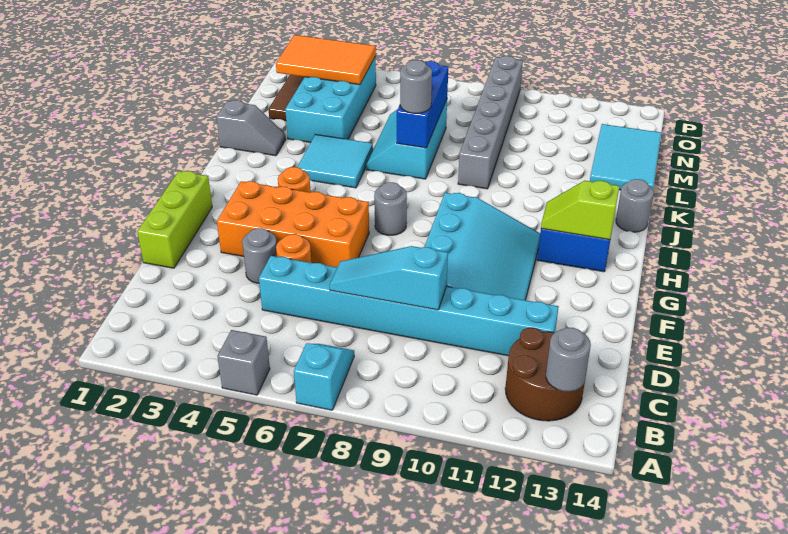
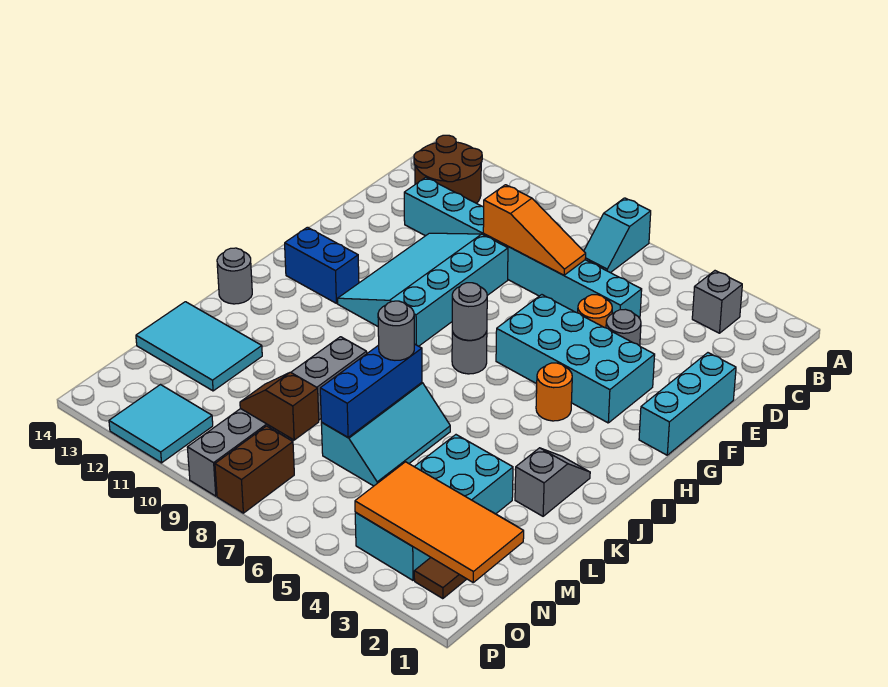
grey 1x1 brick [217,330,270,395] -> grey 1x1 brick moved to [692,271,742,333]
grey 1x1 round brick [546,328,591,392] -> grey 1x1 round brick moved to [452,283,487,340]
cyan 1x3 slope [330,246,448,310] -> orange 1x3 slope [483,185,586,275]
lime 1x3 brick [137,171,212,268] -> cyan 1x3 brick [639,353,736,455]
orange 2x4 brick [217,181,369,267] -> cyan 2x4 brick [496,295,655,423]
lime 1x2 slope [541,181,619,240] -> none
cyan 2x2 tile [298,134,373,188] -> cyan 2x2 tile moved to [109,385,213,463]
grey 1x2 slope [216,100,286,156] -> grey 1x2 slope turned to [515,448,590,516]
cyan 2x3 tile [590,124,661,190] -> cyan 2x3 tile turned to [136,302,262,391]
orange 2x3 tile [276,35,376,85] -> orange 2x4 tile [355,462,524,582]
none -> brown 1x2 slope [240,372,319,440]
none -> brown 1x2 brick [215,426,294,513]

